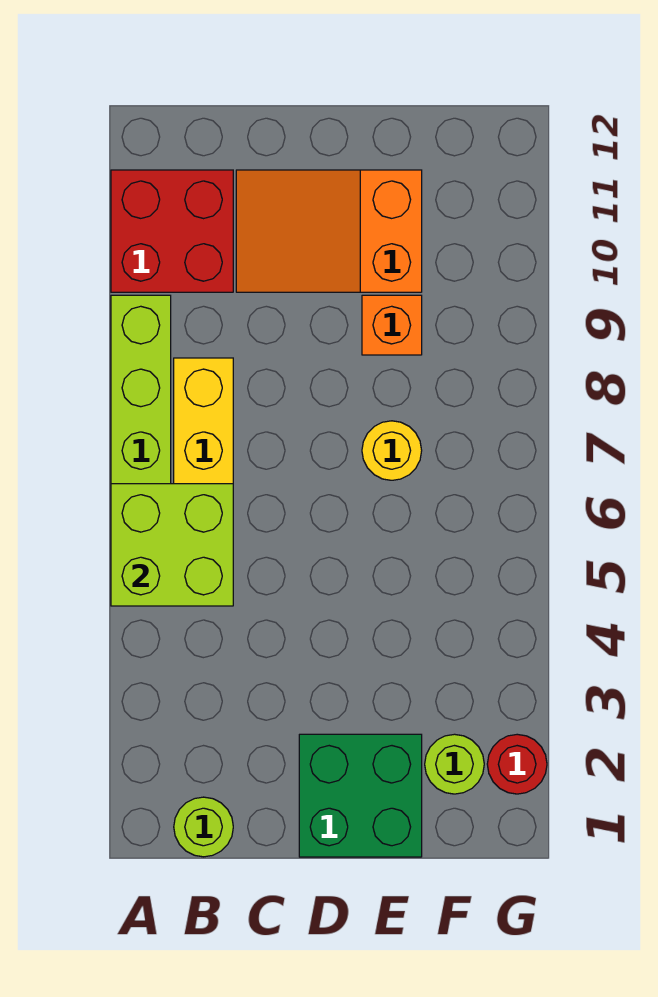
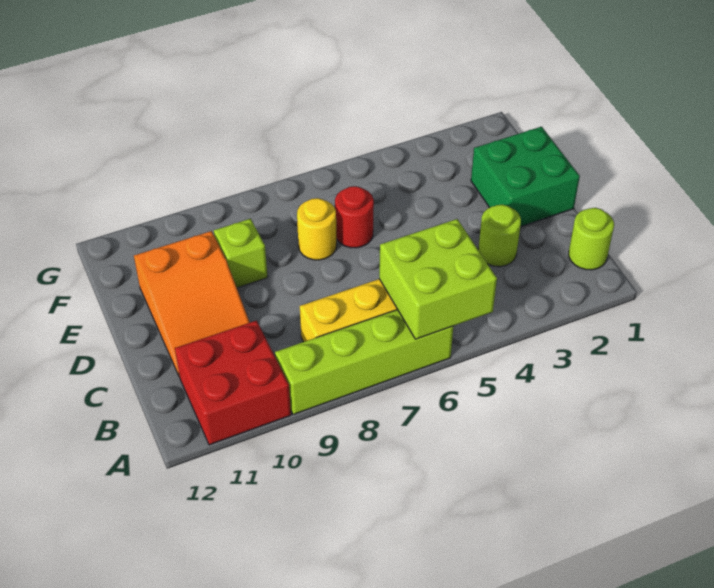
orange 1x1 brick [362,295,422,355] -> lime 1x1 brick [214,219,268,288]
lime 1x1 round brick [425,734,484,794] -> lime 1x1 round brick moved to [478,205,521,267]
red 1x1 round brick [487,734,547,794] -> red 1x1 round brick moved to [335,186,374,248]

